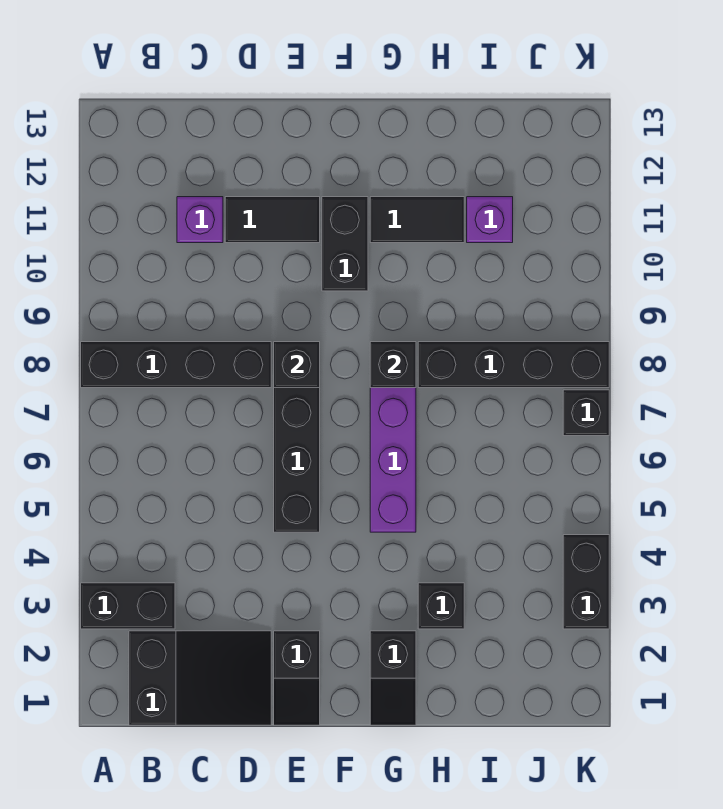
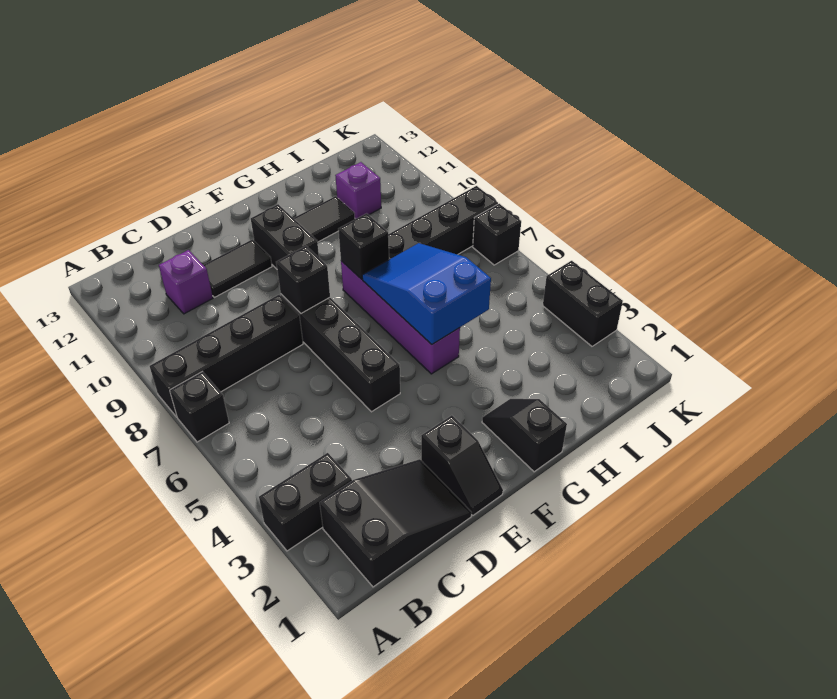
black 1x2 slope [370,631,416,725] -> black 1x2 slope turned to [482,399,567,472]
none -> blue 2x3 slope [362,243,491,344]
black 1x1 brick [418,583,464,629] -> black 1x1 brick moved to [170,372,229,442]

